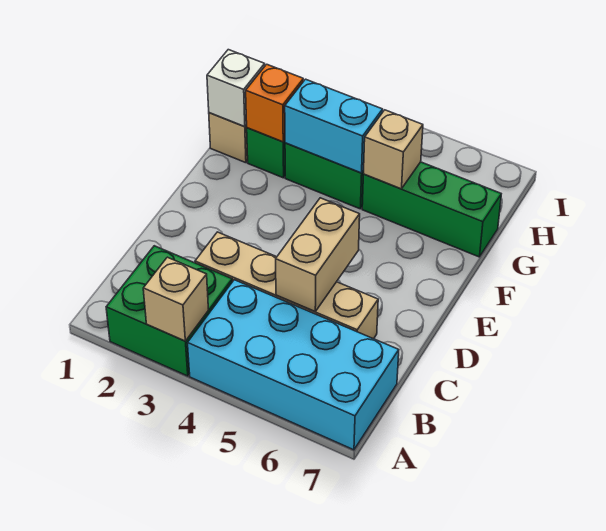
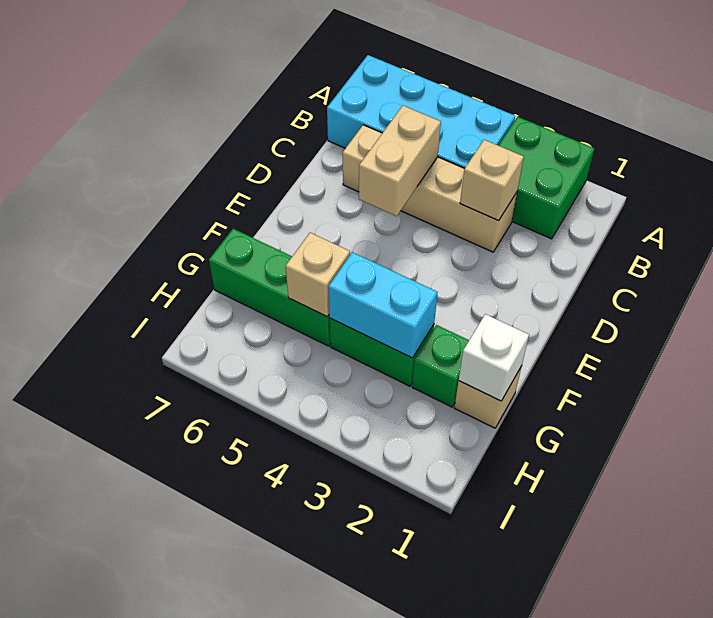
tan 1x1 brick [143,257,209,341] -> tan 1x1 brick moved to [460,140,524,221]
orange 1x1 brick [246,64,303,142] -> none

